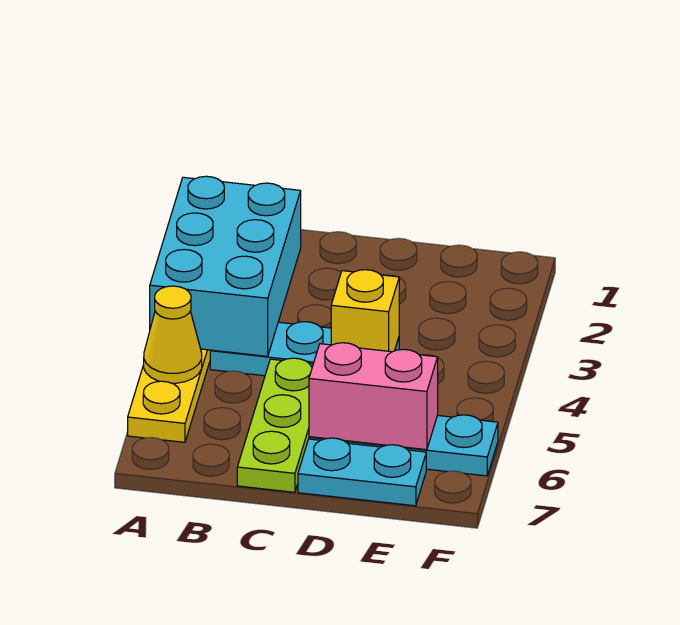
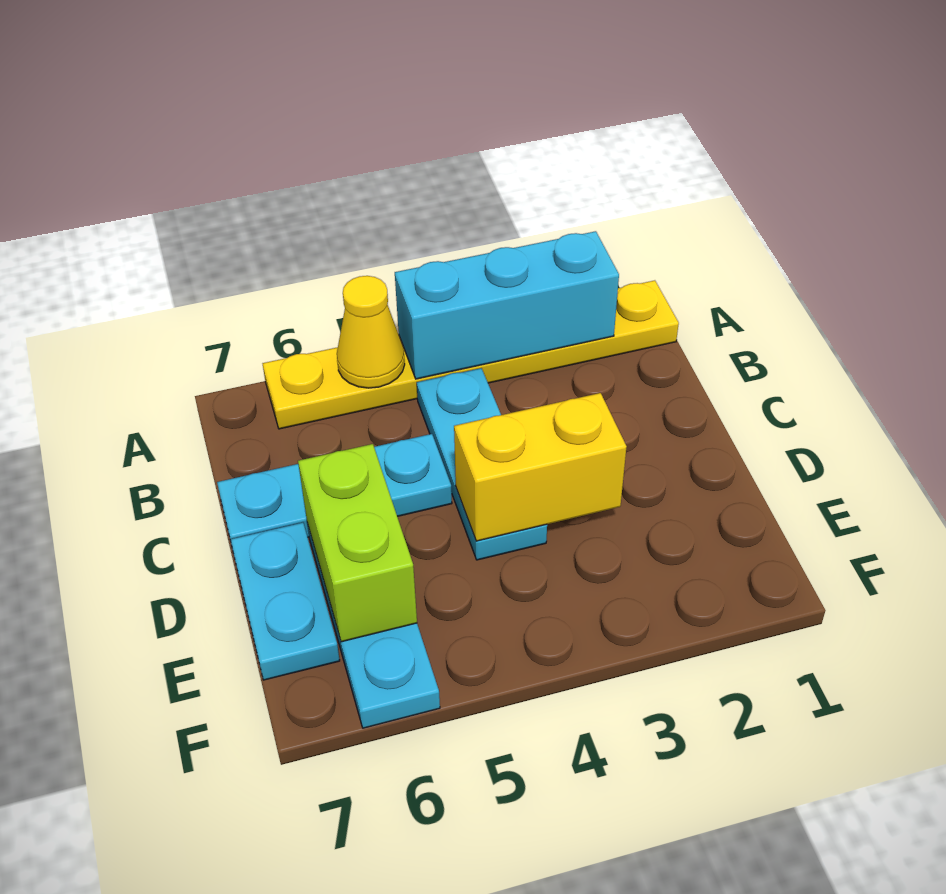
cyan 2x3 brick [150,176,301,356] -> cyan 1x3 brick [395,231,619,379]
lime 1x3 plate [237,358,313,492] -> cyan 1x3 plate [217,434,452,541]
yellow 1x1 brick [331,270,399,352] -> yellow 1x2 brick [454,393,627,541]
pink 1x2 brick [309,343,438,450] -> lime 1x2 brick [298,444,417,642]

